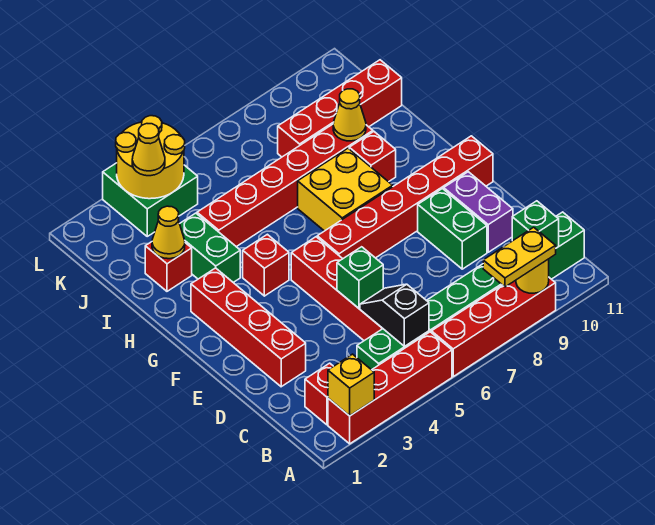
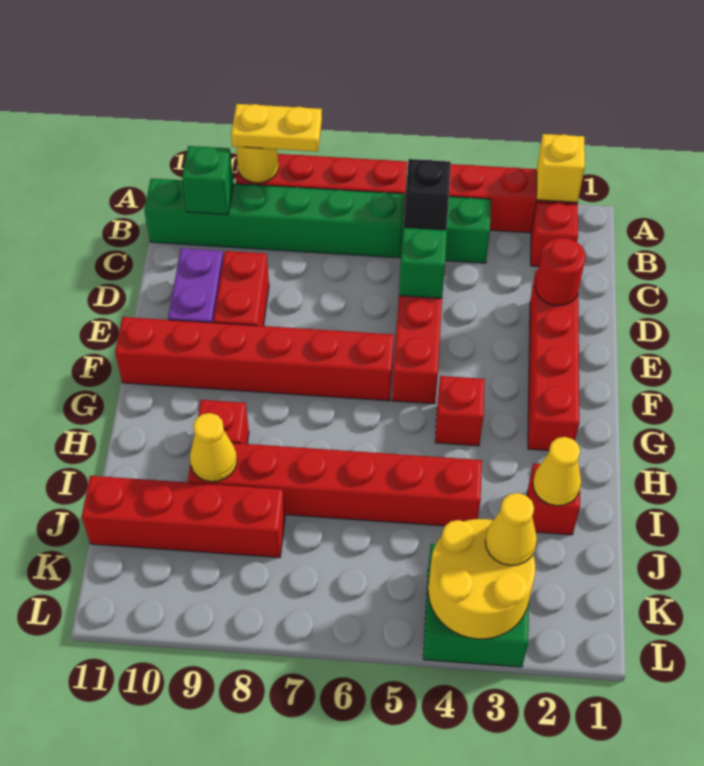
none -> red 1x1 round brick [535,238,586,306]
green 1x2 brick [418,189,487,269] -> red 1x2 brick [213,251,269,326]
yellow 2x2 brick [298,148,393,231] -> none
green 1x2 brick [180,213,240,283] -> none

